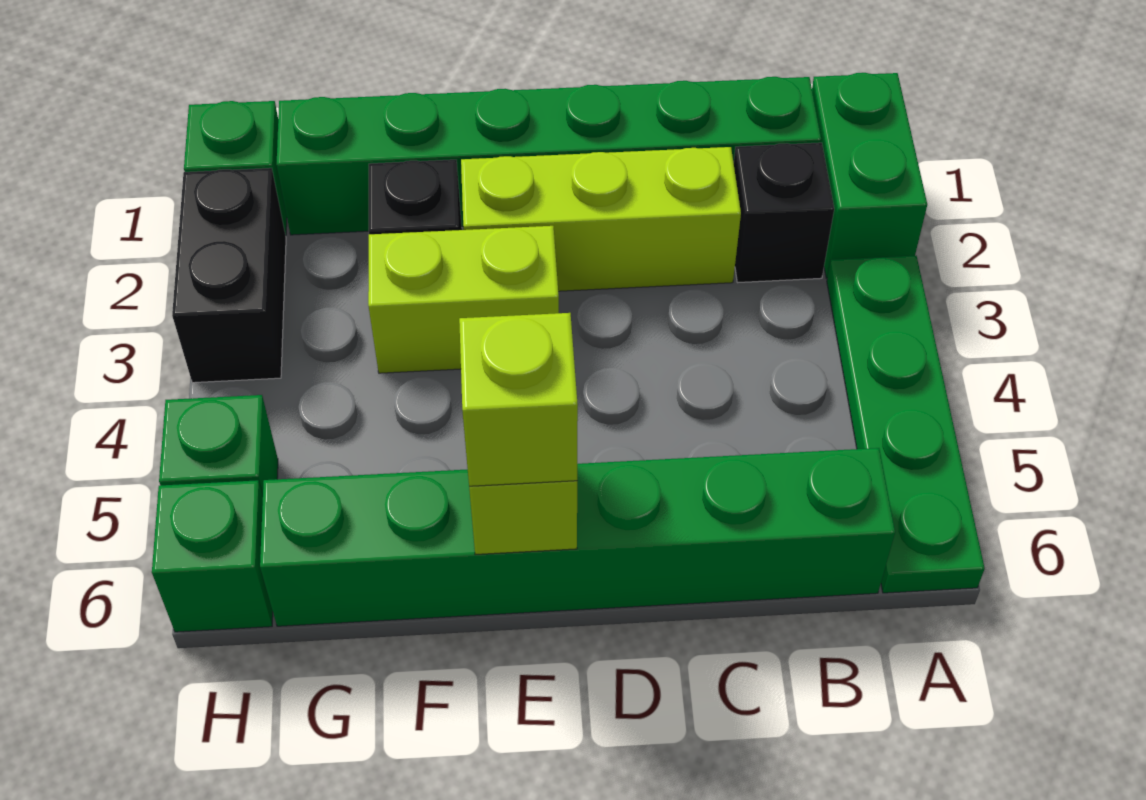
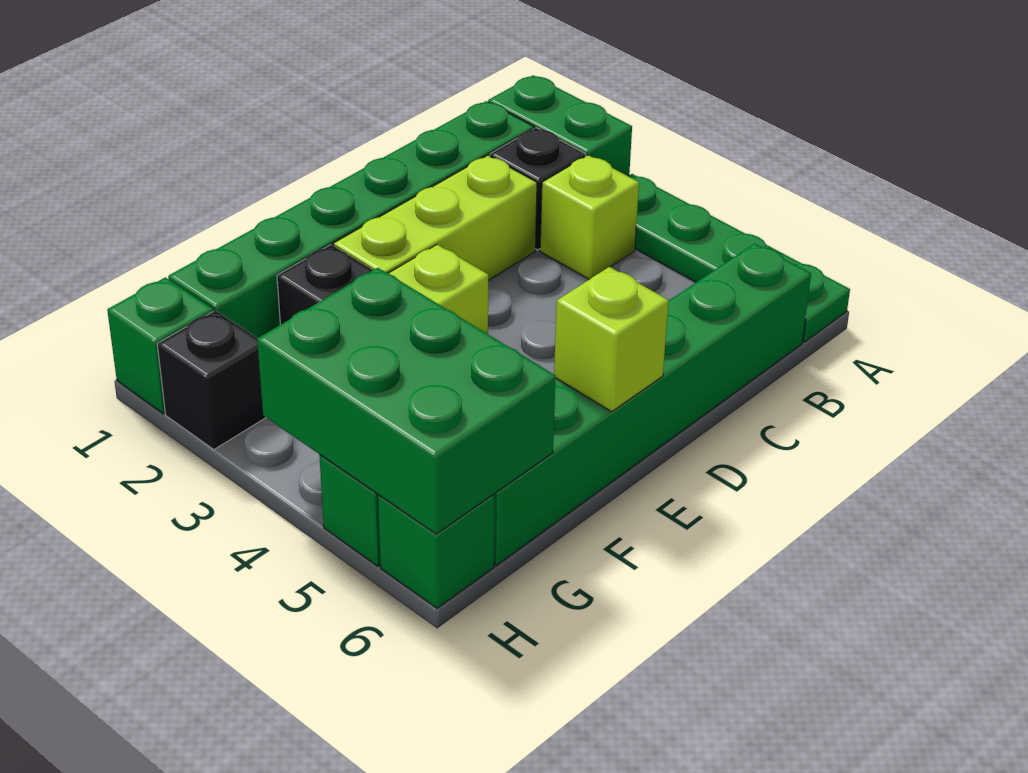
lime 1x1 brick [459,313,578,486] -> lime 1x1 brick moved to [540,155,639,279]
none -> green 2x3 brick [257,268,556,534]
black 1x2 brick [172,168,286,383] -> black 1x1 brick [157,311,266,450]

